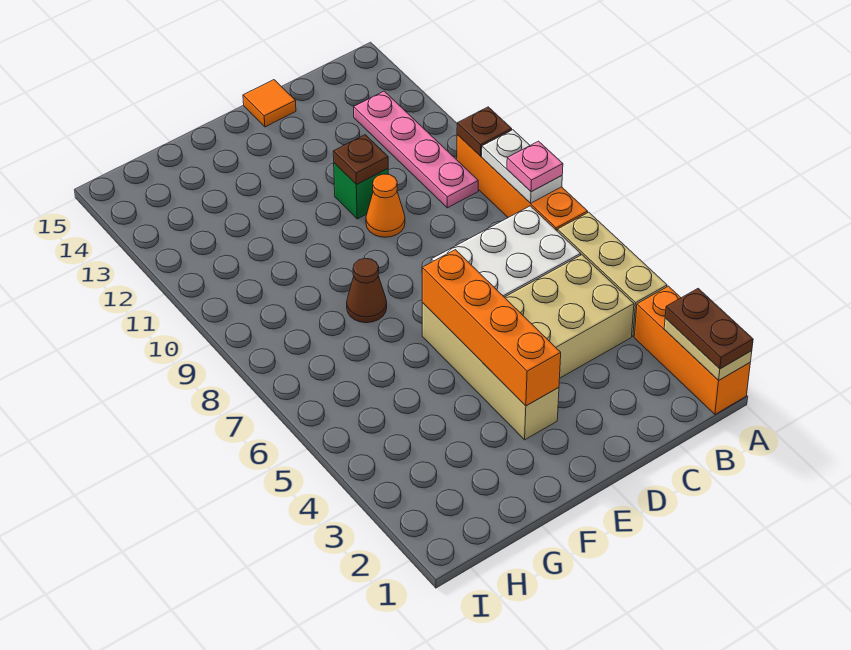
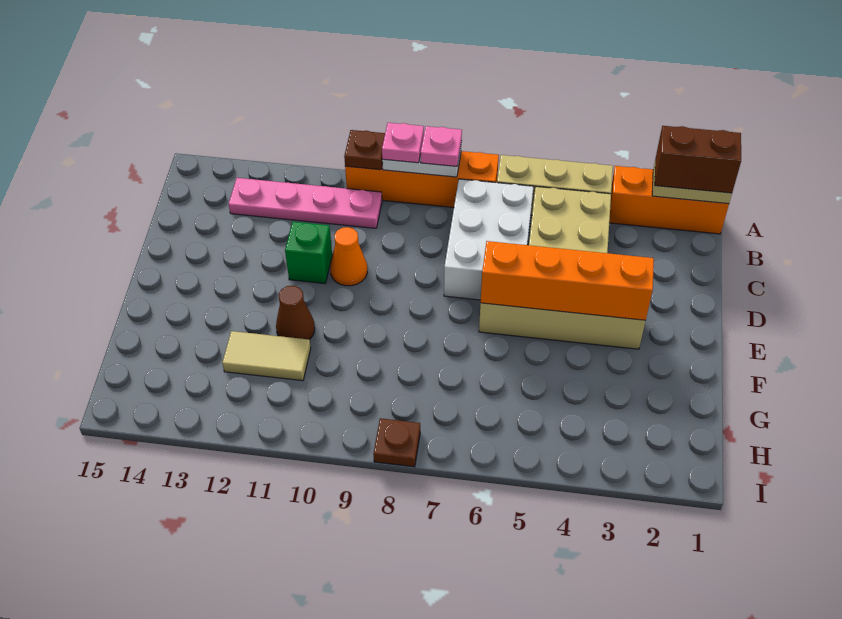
brown 1x2 plate [665,289,753,369] -> brown 1x2 brick [655,126,741,193]
none -> pink 1x1 plate [382,123,424,163]
brown 1x1 plate [333,135,388,185] -> brown 1x1 plate moved to [373,418,420,467]
orange 1x1 tile [243,80,296,127] -> none
brown 1x1 cone [347,258,387,323] -> brown 1x1 cone moved to [276,286,315,340]
none -> tan 1x2 tile [222,331,311,381]

